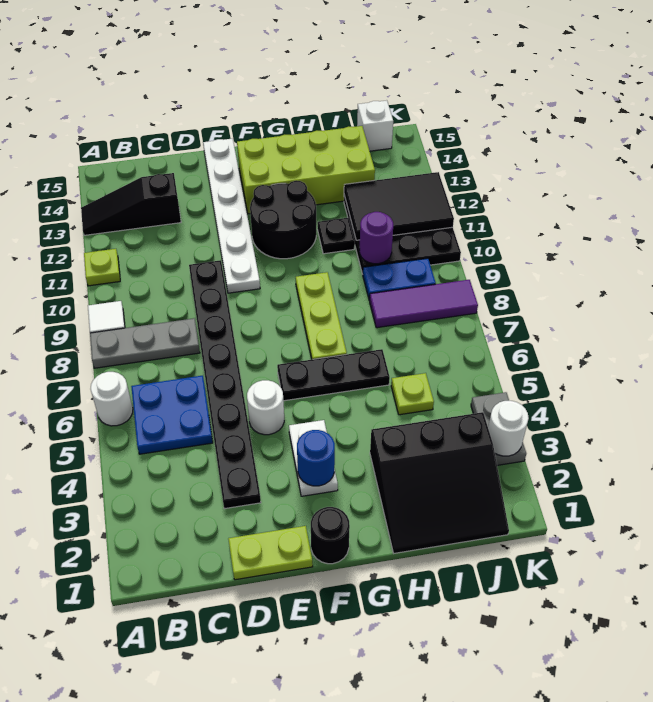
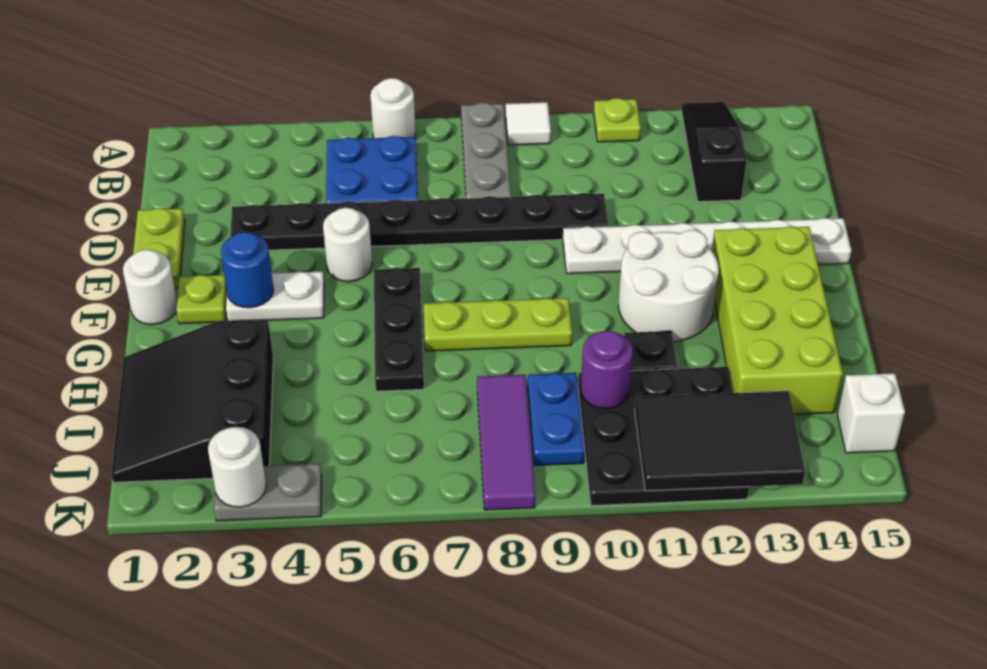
black 1x1 round brick [311,507,350,564] -> white 1x1 round brick [123,249,177,325]
black 2x2 round brick [250,181,316,259] -> white 2x2 round brick [619,230,719,342]
lime 1x1 plate [391,373,434,415] -> lime 1x1 plate moved to [176,275,227,324]
black 2x3 tile [344,172,454,240] -> black 2x3 tile turned to [635,391,805,491]

